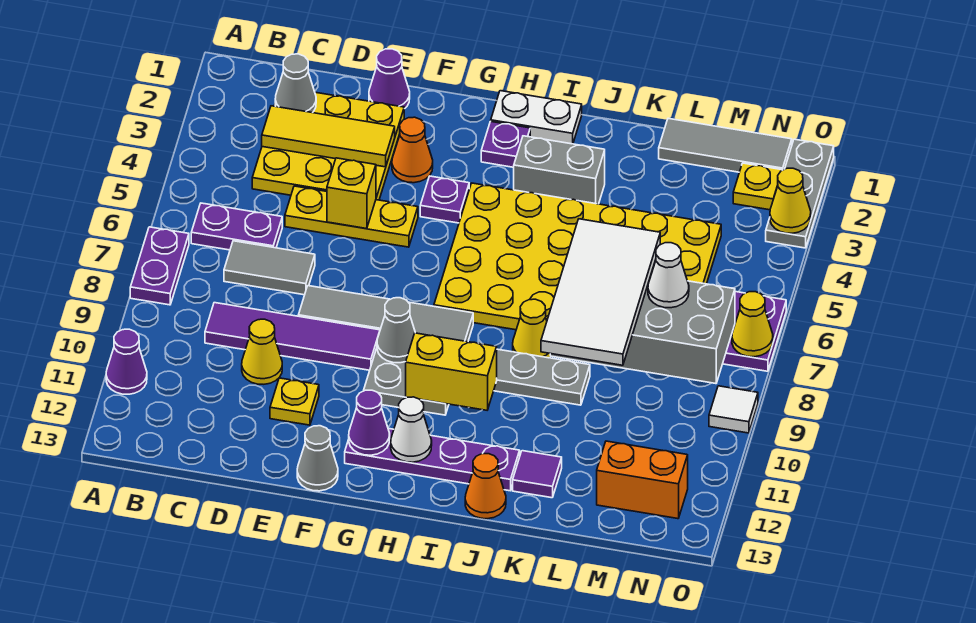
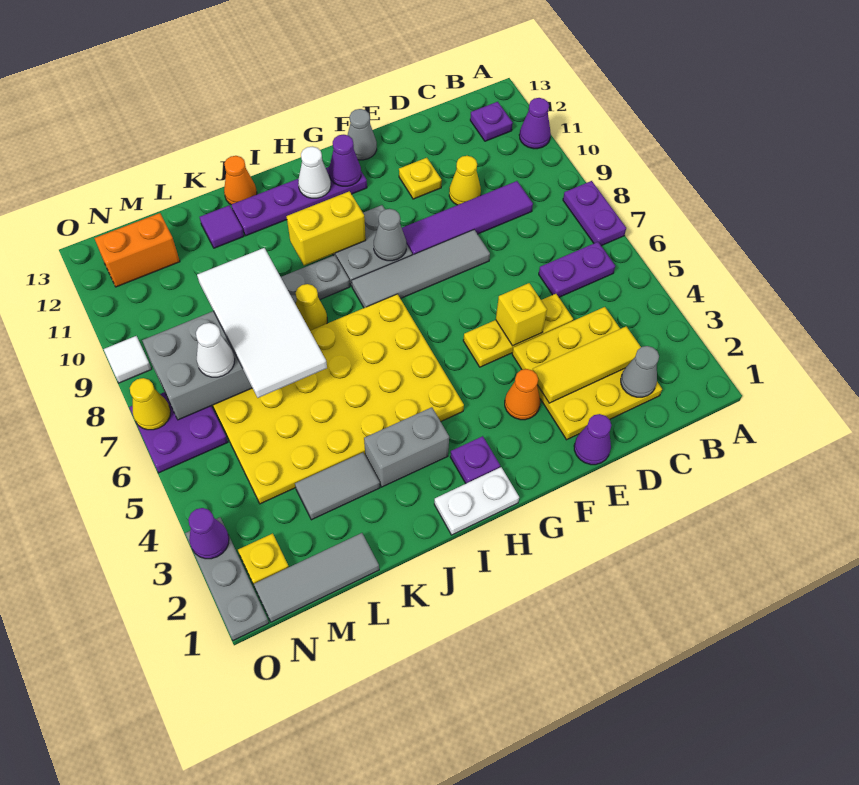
grey 1x2 tile [224,241,315,295] -> grey 1x2 tile moved to [295,453,380,520]
purple 1x1 plate [420,176,469,223] -> purple 1x1 plate moved to [470,102,513,141]
yellow 1x1 cone [770,168,811,233] -> purple 1x1 cone [188,508,229,559]

